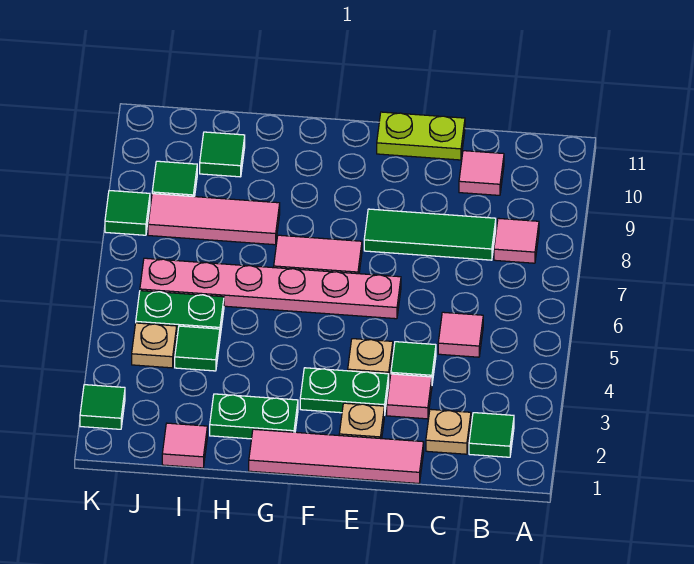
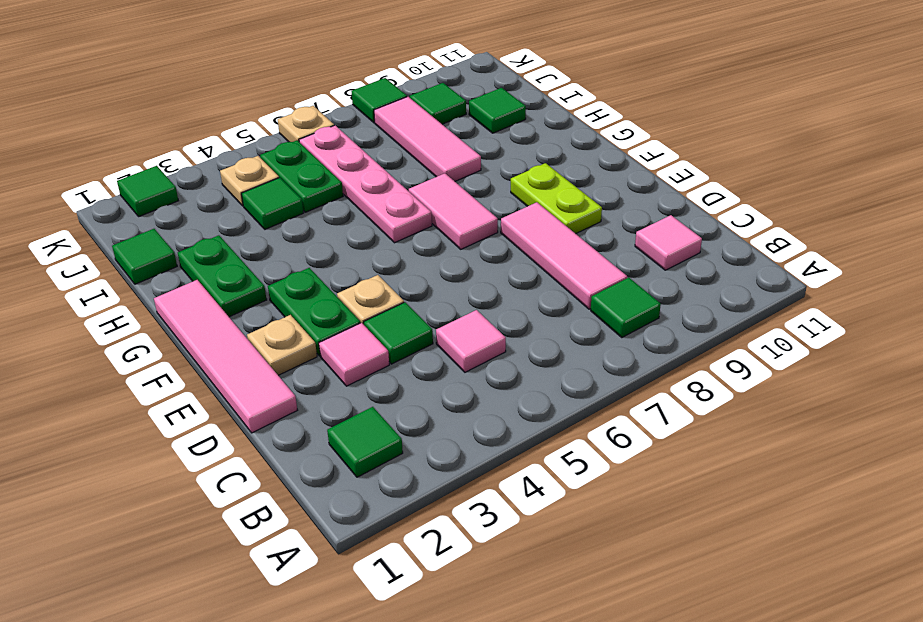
pink 1x1 tile [494,218,539,263] -> green 1x1 tile [591,277,661,337]
tan 1x1 plate [426,409,471,454] -> tan 1x1 plate moved to [278,106,334,142]
green 1x3 tile [364,209,496,260] -> pink 1x3 tile [501,202,627,309]
lime 1x2 plate [377,112,465,160] -> lime 1x2 plate moved to [511,163,602,234]
pink 1x6 plate [140,258,401,319] -> pink 1x4 plate [299,125,432,243]
pink 1x1 tile [162,423,207,468] -> green 1x1 tile [112,229,177,284]

